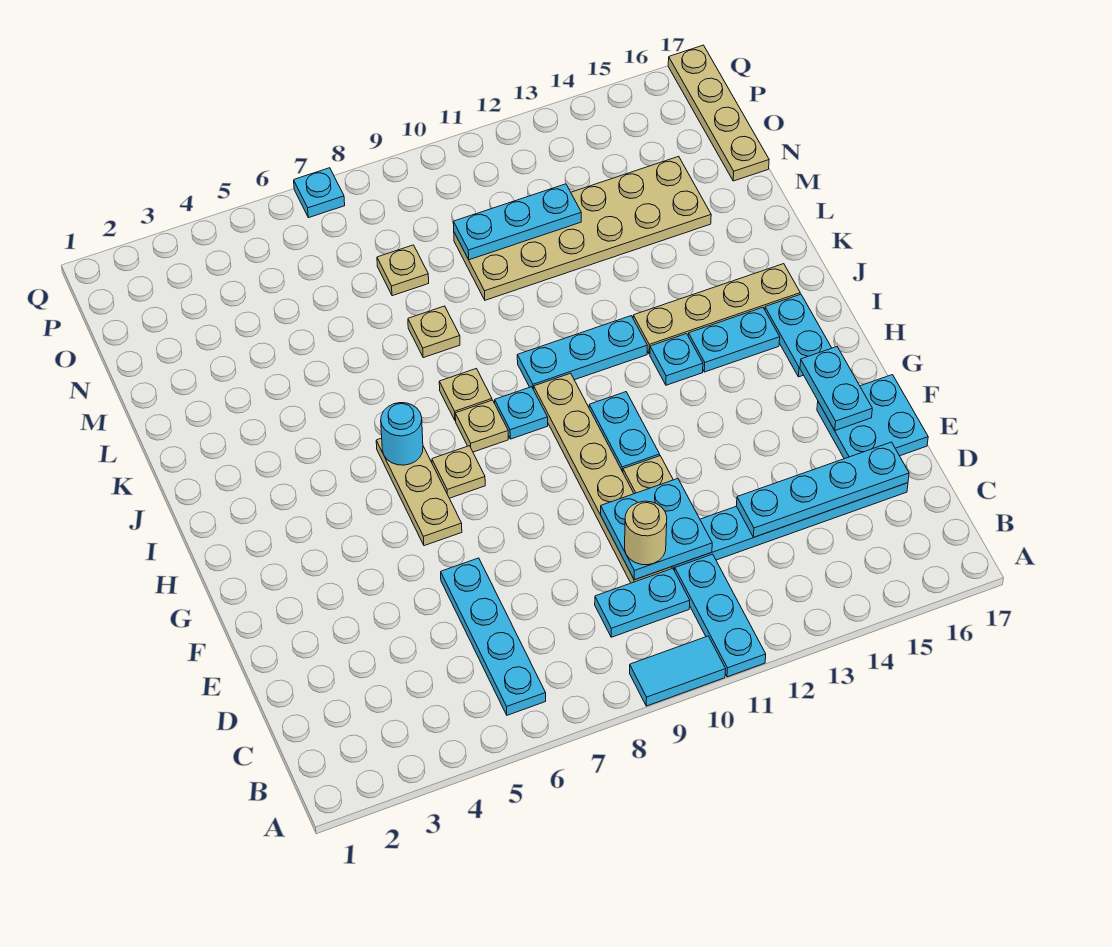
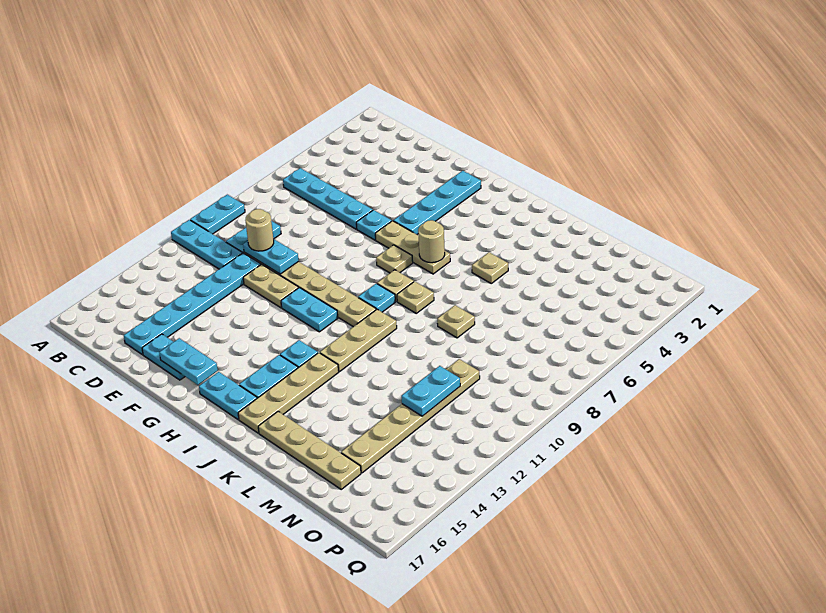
cyan 1x2 tile [630,636,726,706] -> cyan 1x2 plate [190,195,245,234]
cyan 2x2 plate [601,479,712,580] -> cyan 1x2 plate [243,239,299,274]
cyan 1x4 plate [737,442,909,537] -> cyan 1x4 plate moved to [393,171,481,235]
cyan 2x2 plate [817,375,928,459] -> cyan 1x2 plate [142,334,185,380]
cyan 1x1 round brick [381,403,423,465] -> tan 1x1 round brick [418,220,445,263]
cyan 1x3 plate [517,316,647,389] -> tan 1x3 plate [320,309,397,372]
tan 2x6 plate [454,156,711,300] -> tan 1x6 plate [341,359,480,473]
tan 1x1 plate [377,245,429,296] -> tan 1x1 plate moved to [472,252,508,283]
cyan 1x3 plate [454,184,581,260] -> cyan 1x2 plate [401,366,460,416]
tan 1x4 plate [668,45,769,181] -> tan 1x4 plate moved to [258,411,361,489]
cyan 1x1 plate [294,168,345,218] -> cyan 1x1 plate moved to [356,210,392,240]

